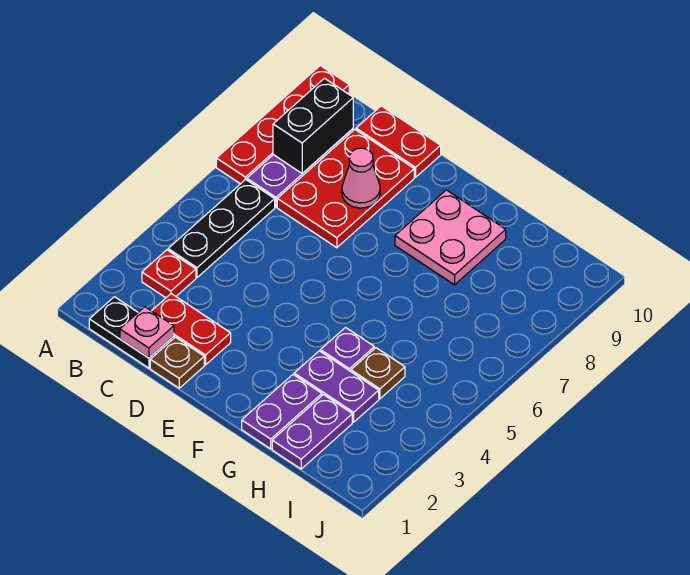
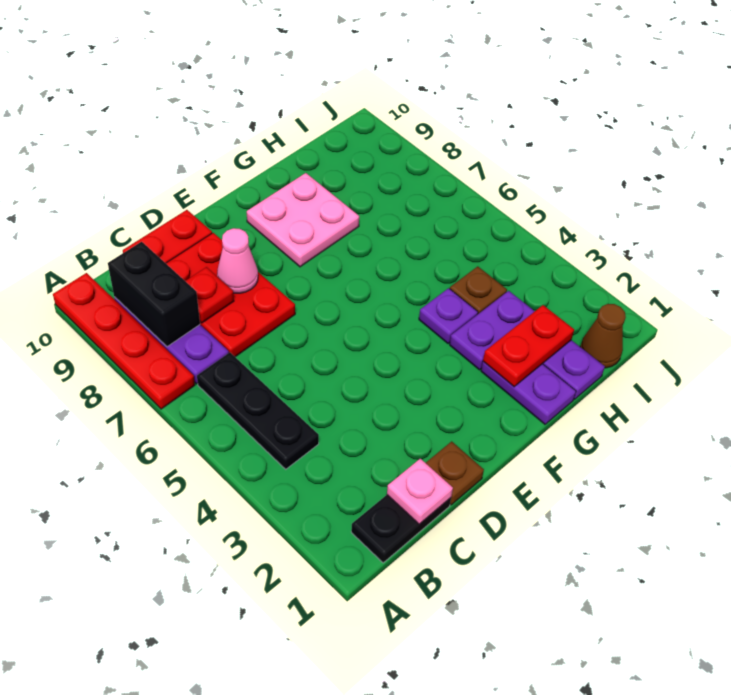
red 1x1 plate [142,250,196,298] -> red 1x1 plate moved to [186,267,234,323]
red 1x2 plate [152,294,231,365] -> red 1x2 plate moved to [483,305,574,387]
none -> brown 1x1 cone [580,304,626,368]

